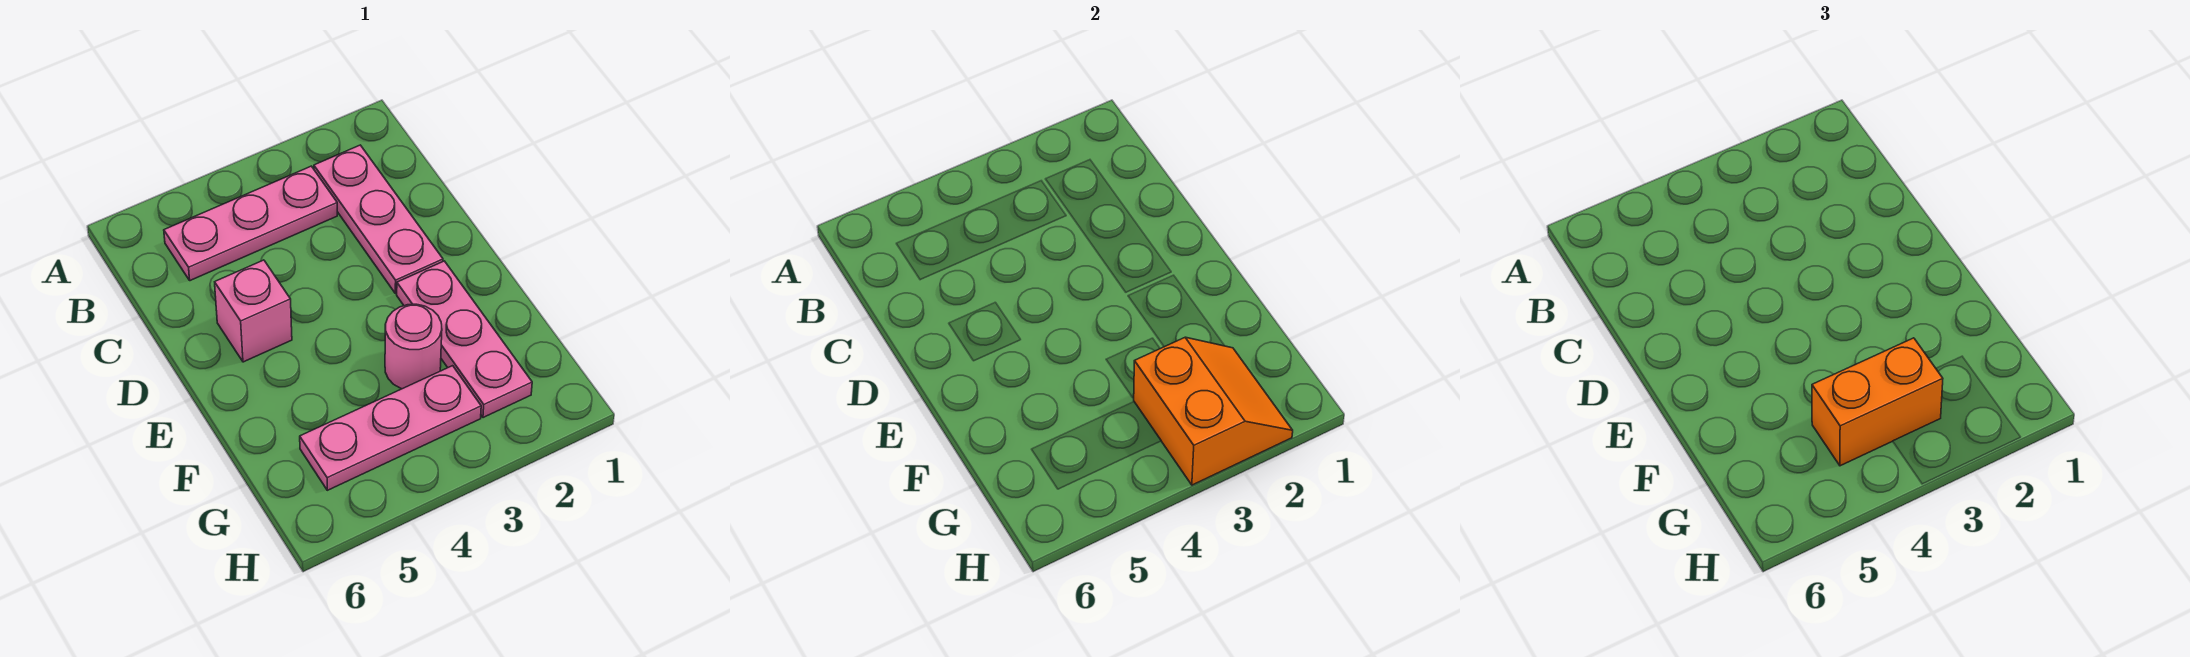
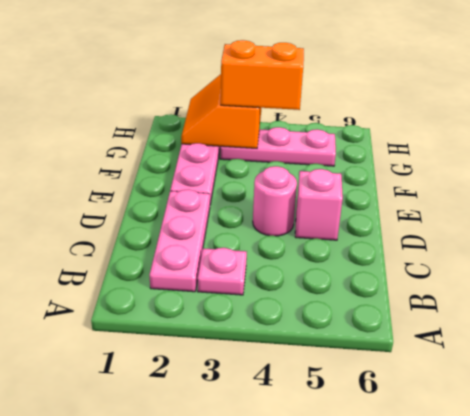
pink 1x3 plate [164,166,337,281] -> pink 1x1 plate [198,248,247,295]
pink 1x1 round brick [385,304,442,389] -> pink 1x1 round brick moved to [253,166,297,236]

